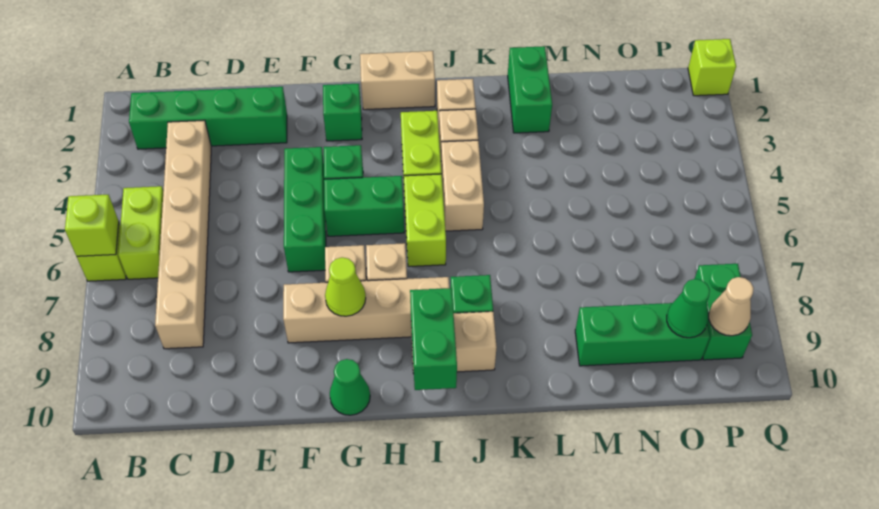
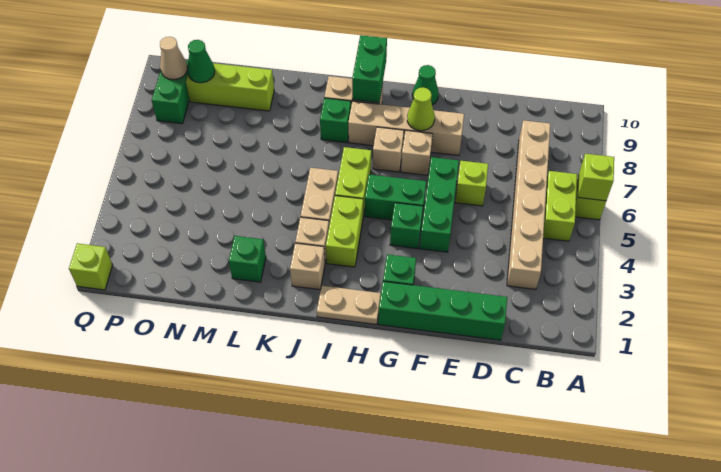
green 1x4 brick [129,87,287,149] -> green 1x4 brick moved to [378,281,507,340]
none -> lime 1x1 brick [455,161,488,206]
tan 1x2 brick [360,51,435,110] -> tan 1x2 plate [317,286,381,324]
green 1x2 brick [508,46,552,133] -> green 1x1 brick [229,236,266,282]
green 1x3 brick [575,303,710,366] -> lime 1x3 brick [186,63,274,111]

